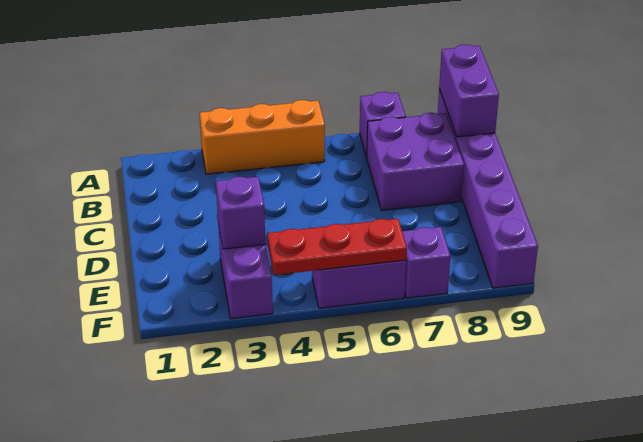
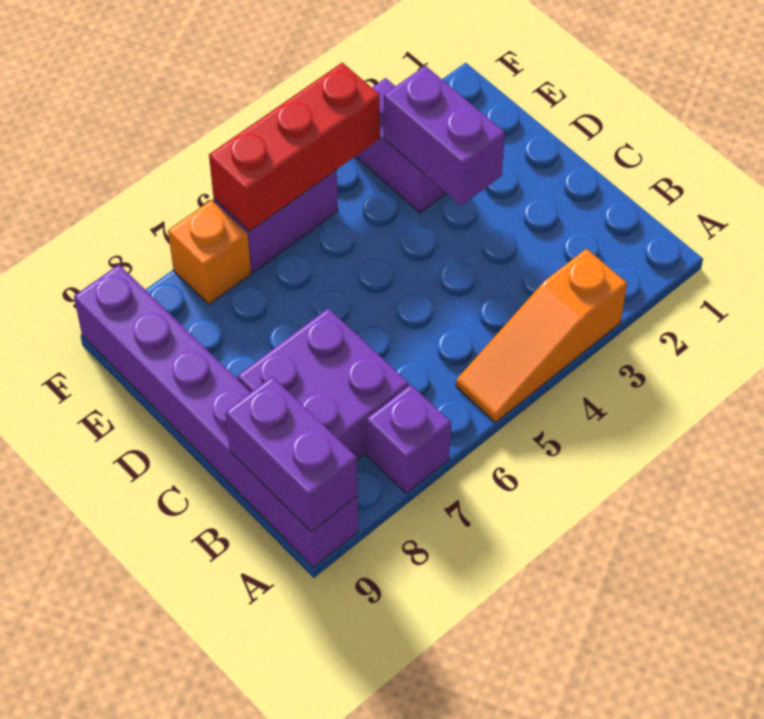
orange 1x3 brick [200,100,325,174] -> orange 1x3 slope [456,249,627,422]
purple 1x1 brick [216,177,265,249] -> purple 1x2 brick [384,66,505,206]
red 1x3 plate [267,219,407,275] -> red 1x3 brick [209,63,380,231]
purple 1x1 brick [402,227,450,298] -> orange 1x1 brick [168,200,251,304]

